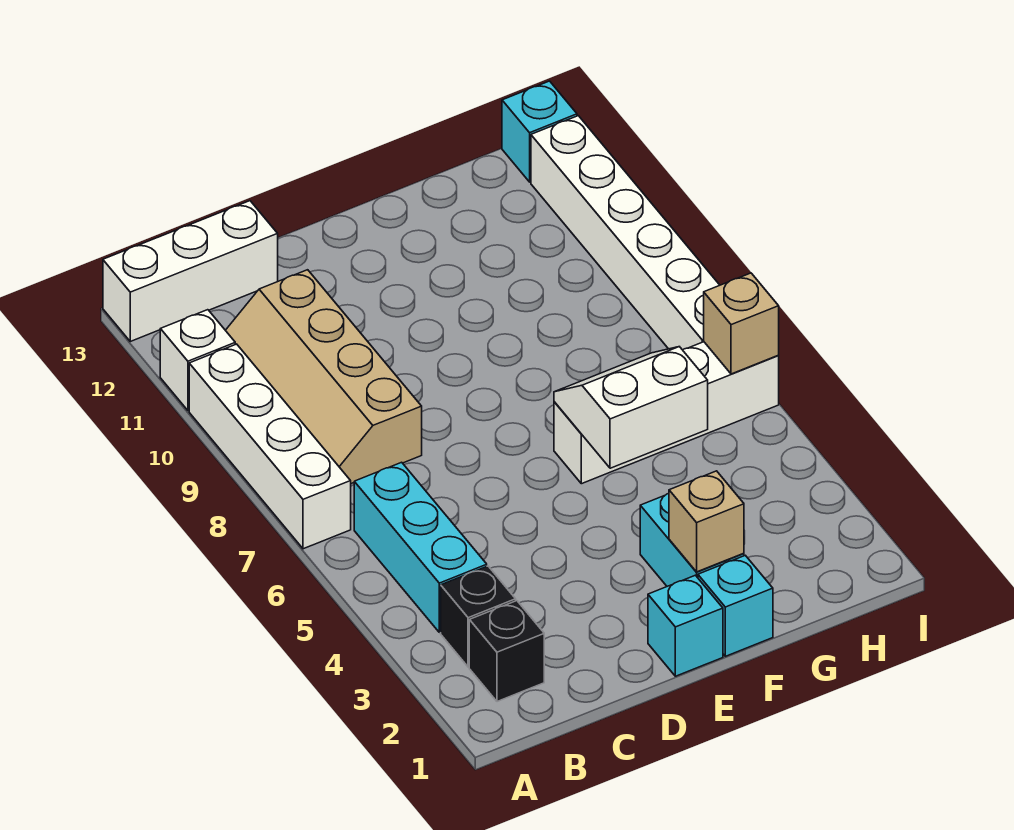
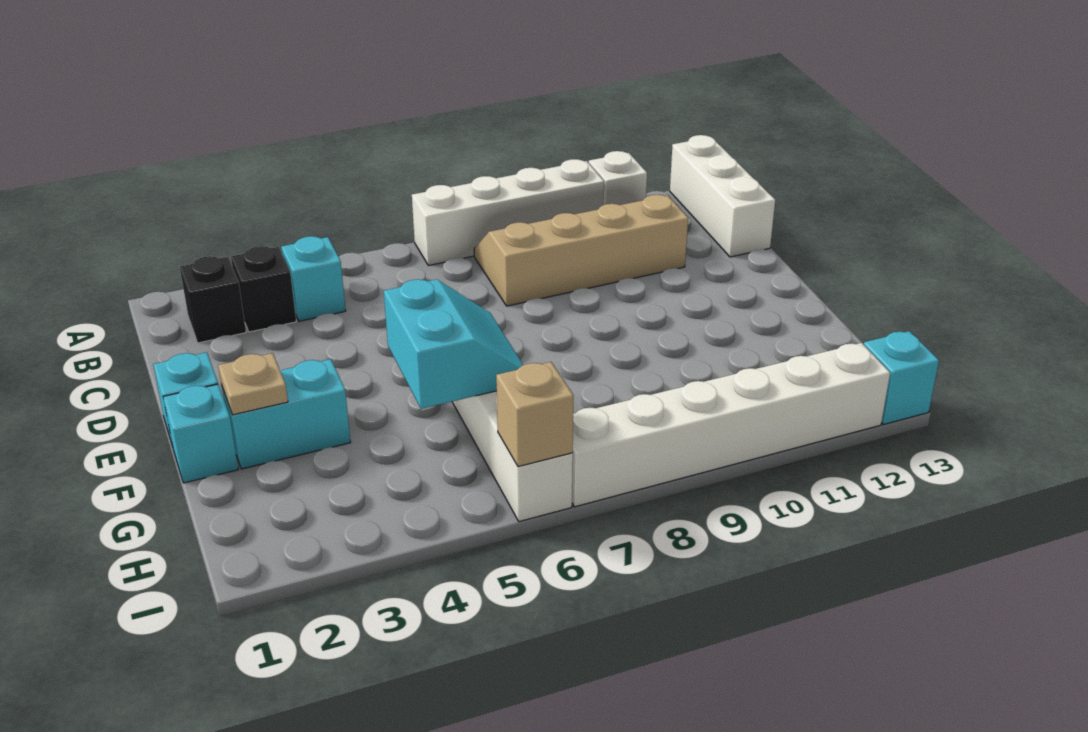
cyan 1x3 brick [354,462,487,632] -> cyan 1x1 brick [281,236,346,321]
tan 1x1 brick [669,471,744,572] -> tan 1x1 plate [218,353,288,415]
white 2x2 slope [554,347,708,468] -> cyan 2x2 slope [384,279,523,409]

